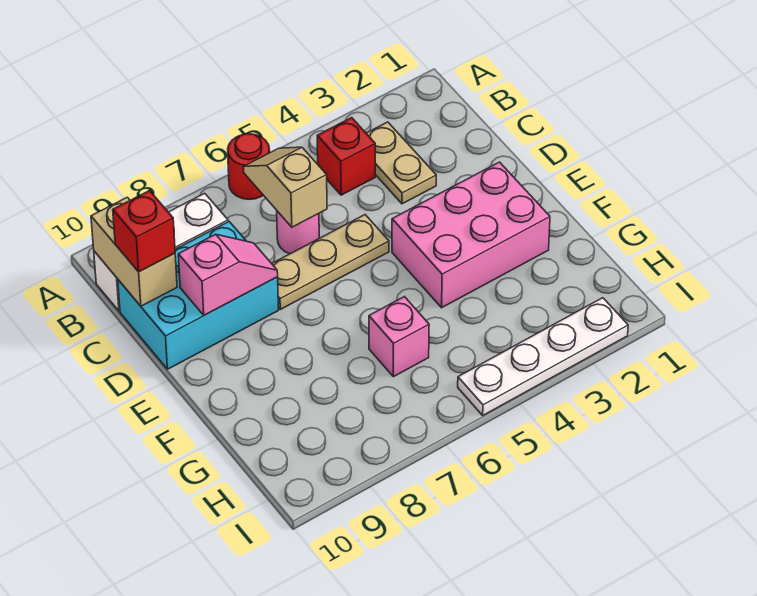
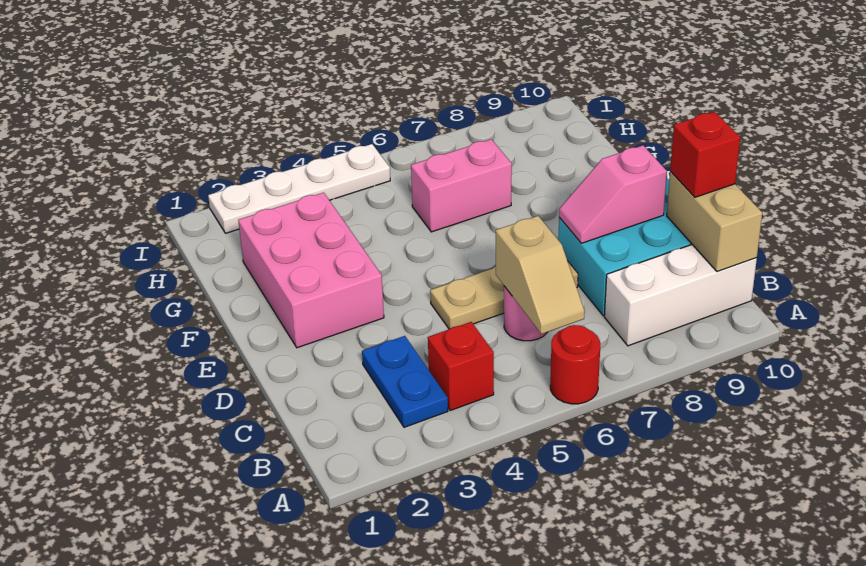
tan 1x2 plate [366,122,436,204] -> blue 1x2 plate [362,336,448,427]
pink 2x3 brick [392,162,550,308] -> pink 2x3 brick turned to [238,193,384,348]
pink 1x1 brick [369,297,429,377] -> pink 1x2 brick [411,139,512,232]

